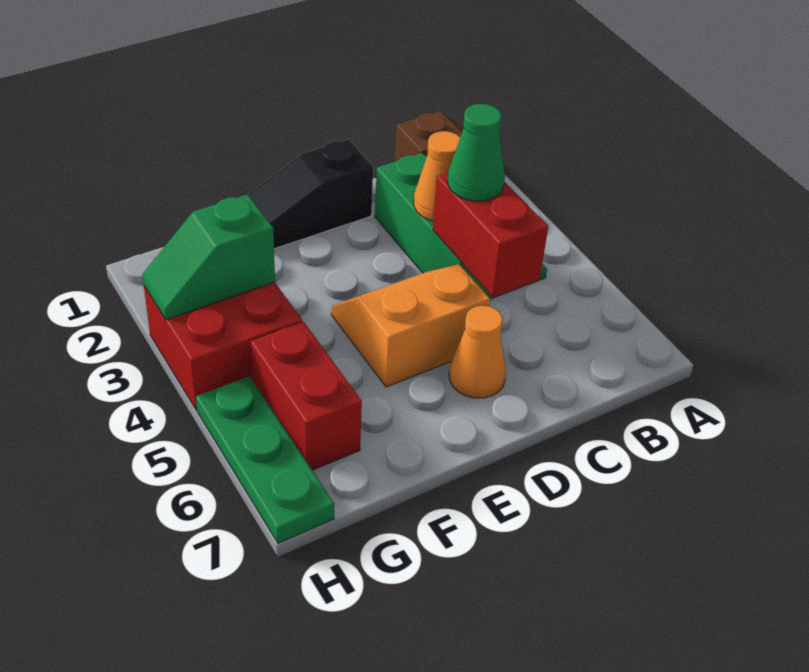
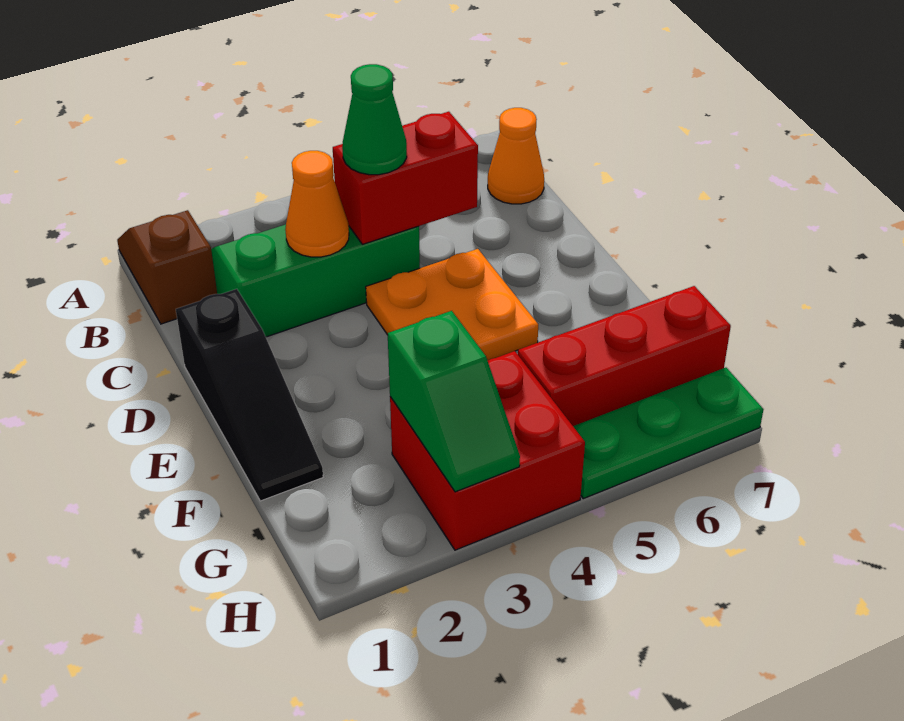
orange 2x2 slope [331,264,490,387] -> orange 2x2 plate [366,249,538,361]
orange 1x1 cone [449,306,506,398] -> orange 1x1 cone moved to [488,108,544,204]
red 1x2 brick [250,322,362,470] -> red 1x3 brick [518,286,731,426]

